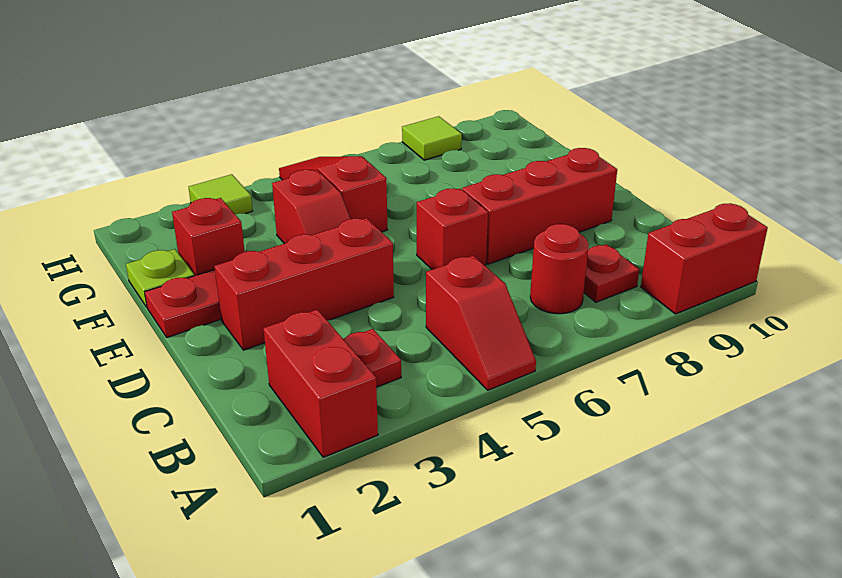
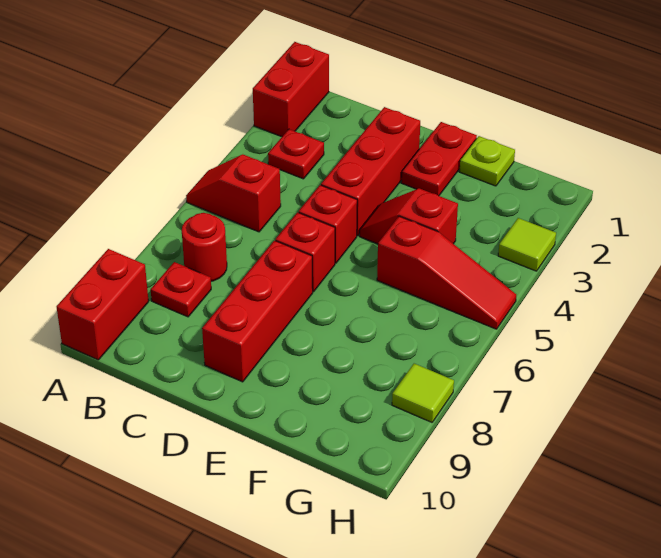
red 1x2 brick [263,310,378,457] -> red 1x2 brick turned to [253,42,329,137]
red 1x1 brick [172,198,245,276] -> red 1x1 brick moved to [299,185,357,263]

